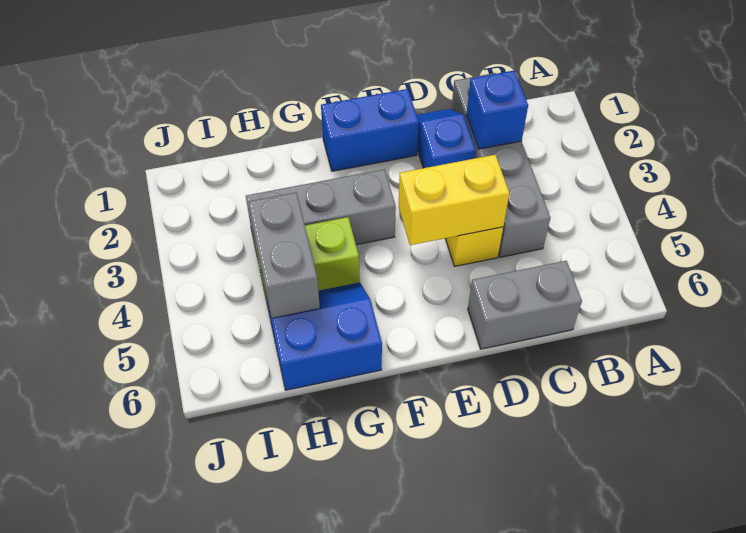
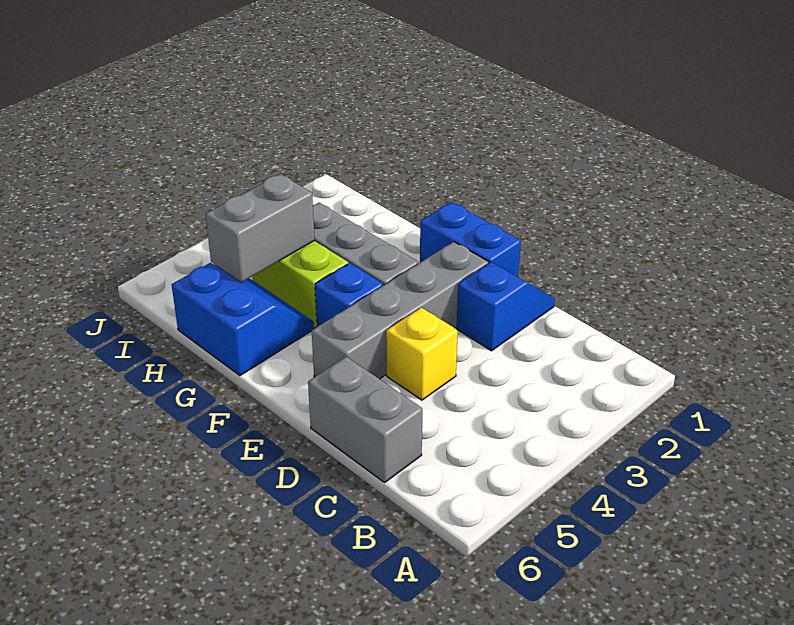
grey 1x4 brick [451,73,550,257] -> grey 1x4 brick moved to [312,242,488,379]
blue 1x1 brick [466,70,528,149] -> blue 1x1 brick moved to [315,263,383,327]
yellow 1x2 brick [399,155,509,245] -> none

